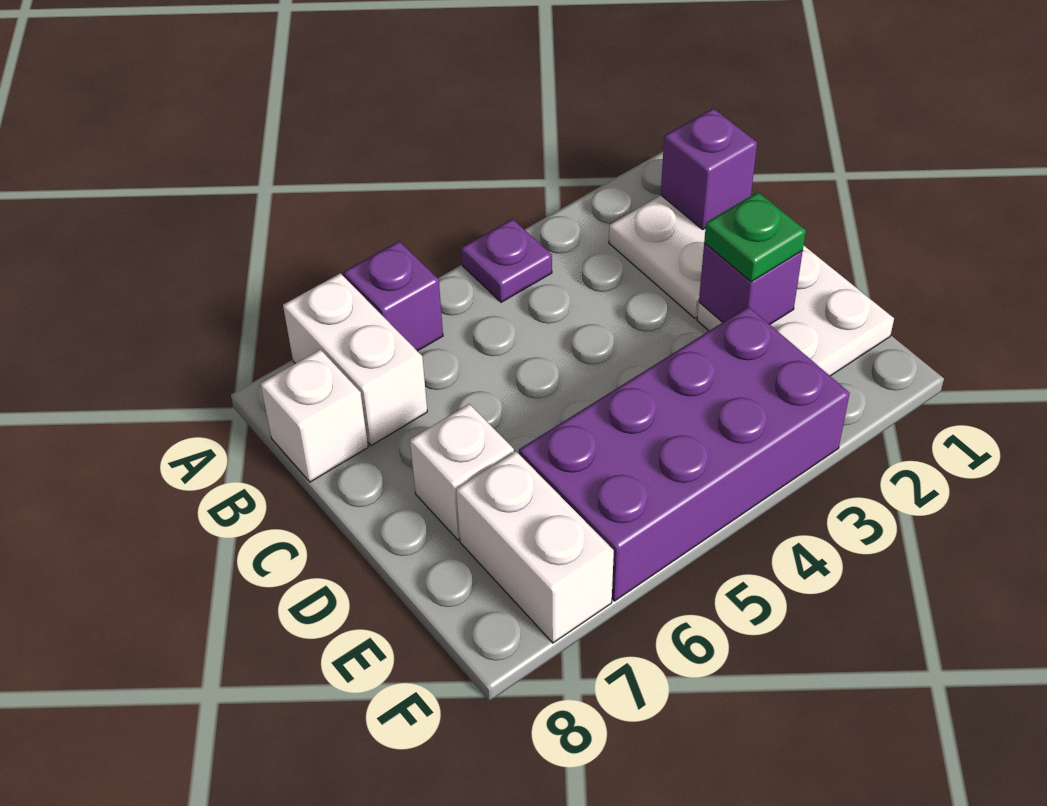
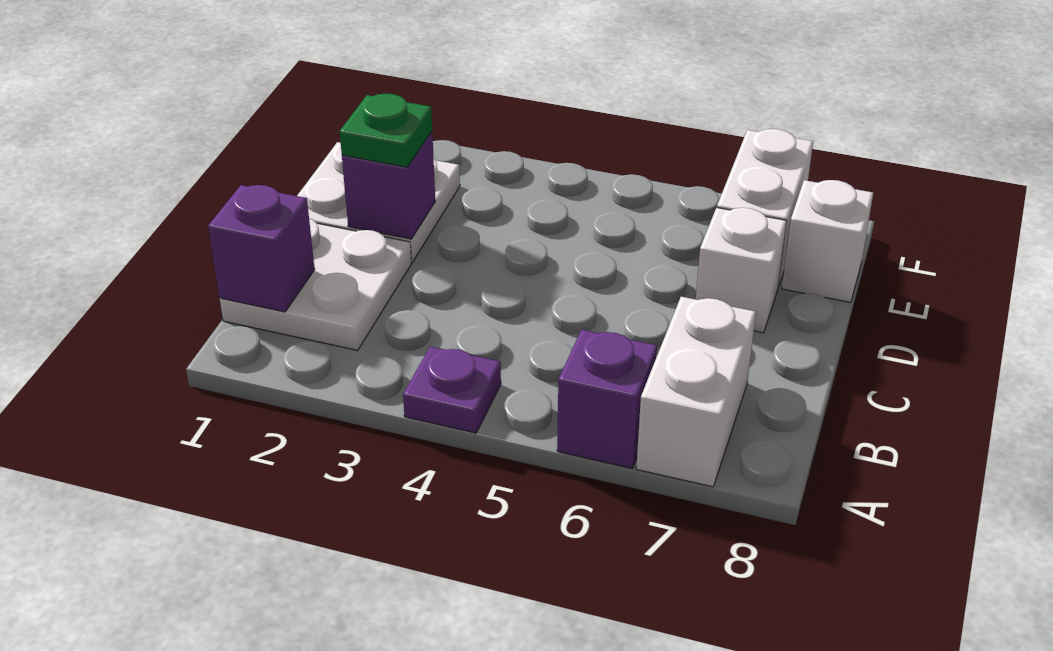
white 1x1 brick [260,349,368,482] -> white 1x1 brick moved to [782,180,873,302]
purple 2x4 brick [519,307,850,601] -> none

